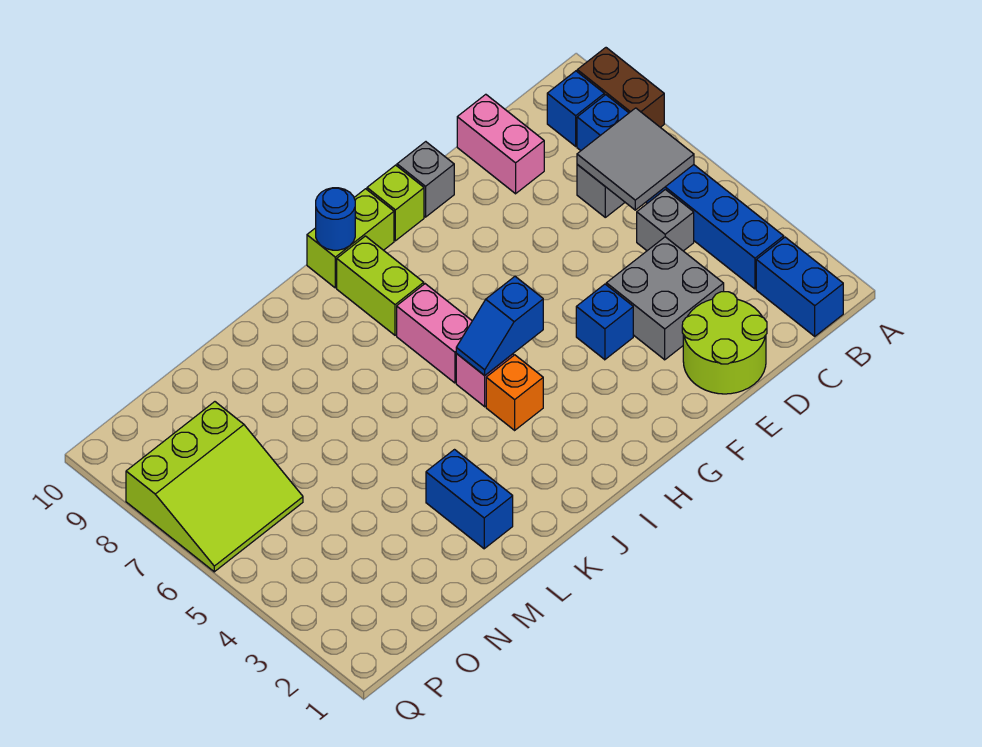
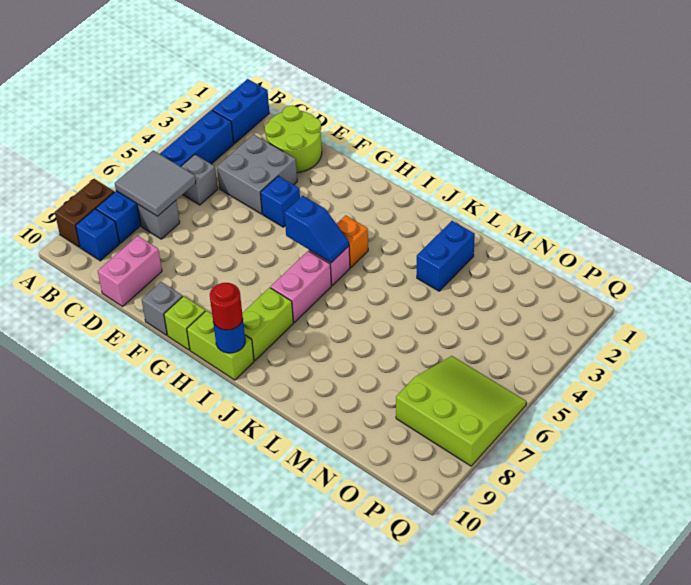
none -> red 1x1 round brick [210,283,243,330]

